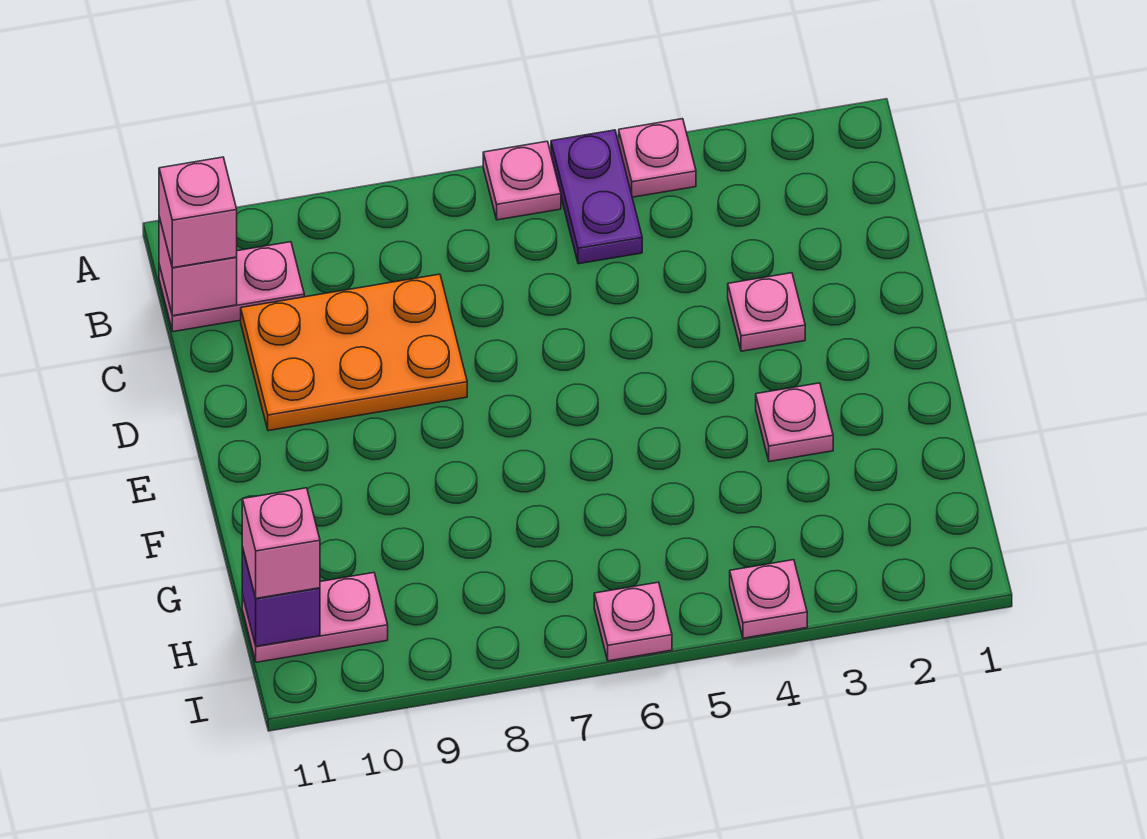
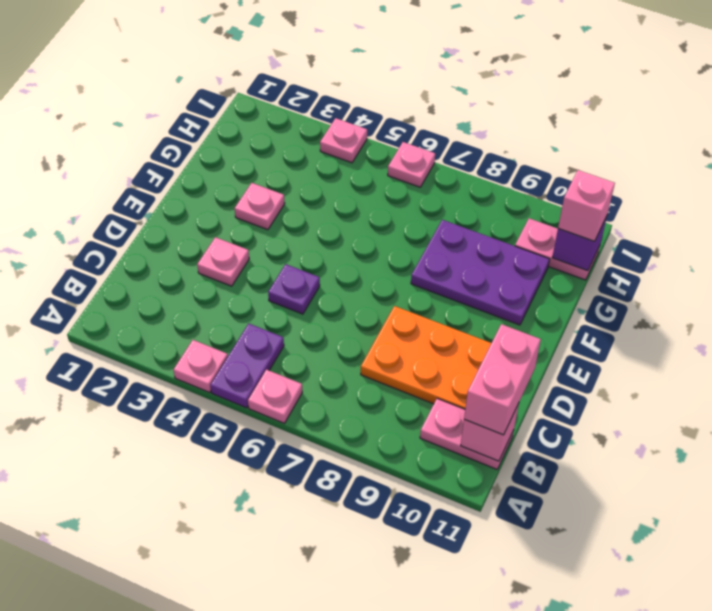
pink 1x1 brick [159,157,237,268] -> pink 1x2 brick [464,324,541,435]
none -> purple 1x1 plate [268,264,320,314]
none -> purple 2x3 plate [411,220,550,325]

